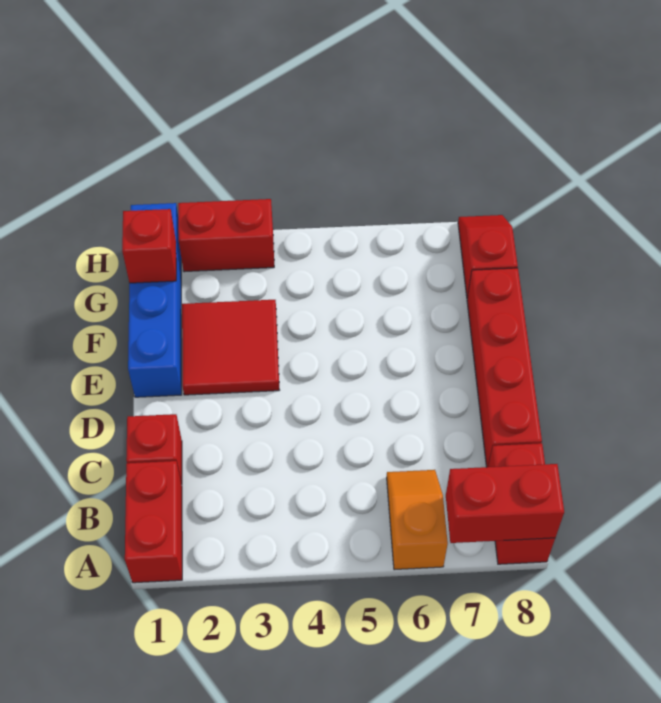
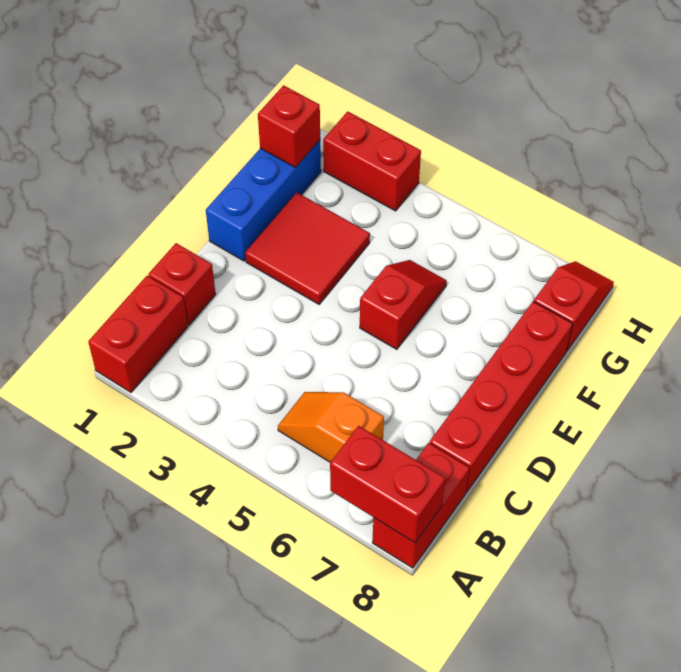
orange 1x2 slope [387,470,448,570] -> orange 1x2 slope turned to [278,392,384,462]
blue 1x4 brick [128,203,182,397] -> blue 1x3 brick [206,140,321,261]
none -> red 1x2 slope [360,260,447,349]

